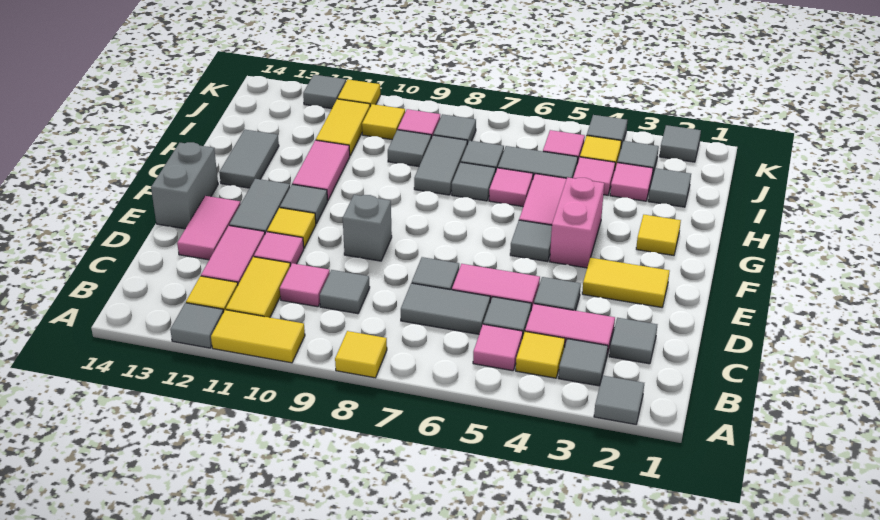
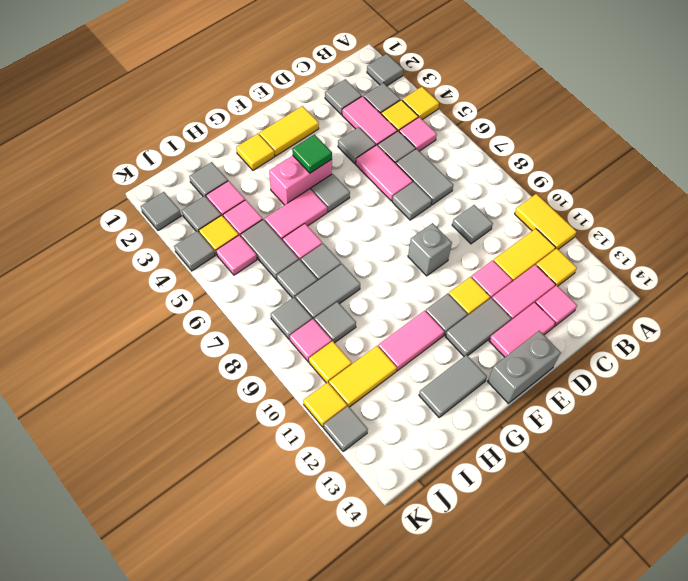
yellow 1x1 tile [335,331,387,378] -> yellow 1x1 tile moved to [402,87,439,120]
grey 1x1 tile [170,303,223,348] -> none
pink 1x1 tile [280,263,330,307] -> pink 1x1 tile moved to [535,285,577,327]
yellow 1x2 tile [582,258,669,307] -> yellow 1x2 tile turned to [259,106,319,156]
none -> green 1x1 tile [292,135,332,173]

